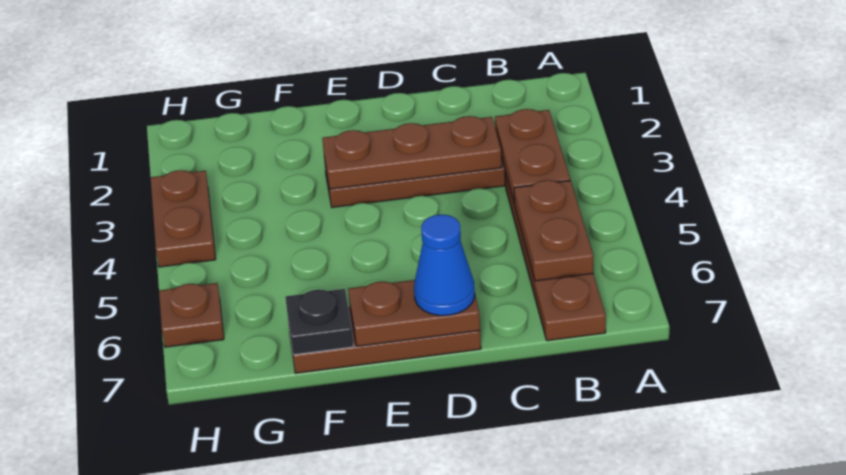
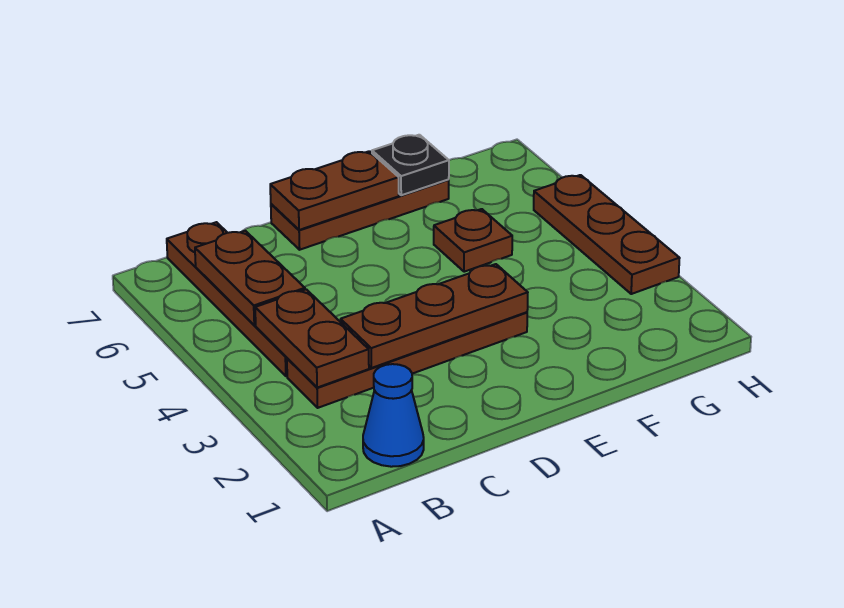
blue 1x1 cone [414,214,475,316] -> blue 1x1 cone moved to [363,364,424,467]
brown 1x2 plate [151,170,216,267] -> brown 1x3 plate [534,175,680,294]
brown 1x1 plate [159,283,224,347] -> brown 1x1 plate moved to [434,209,512,272]

